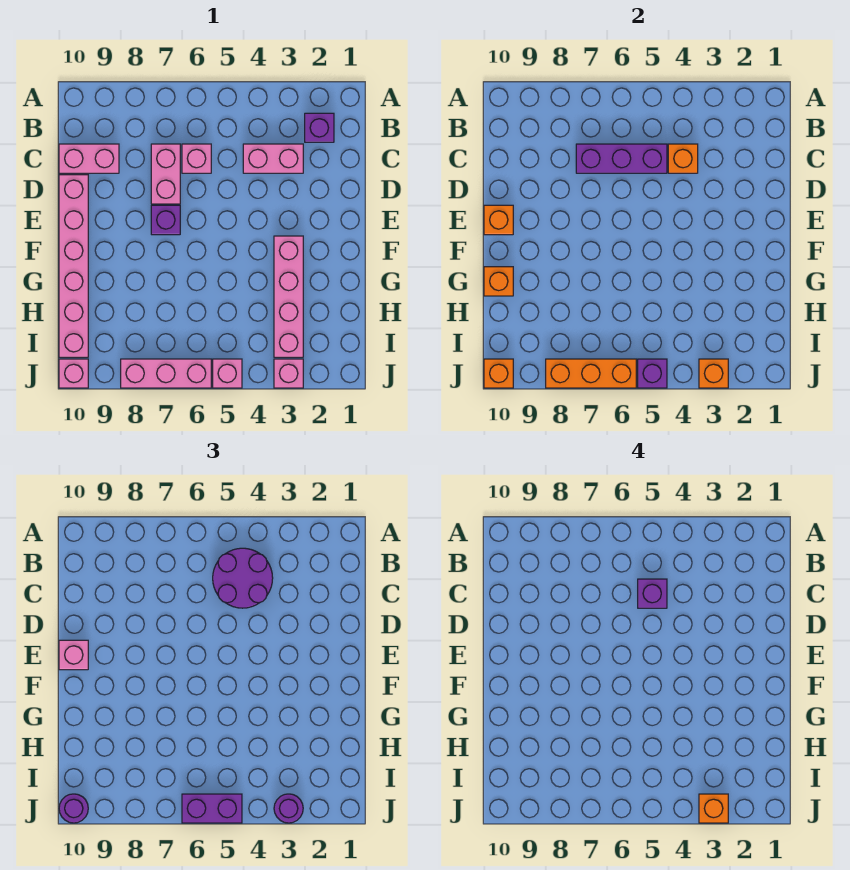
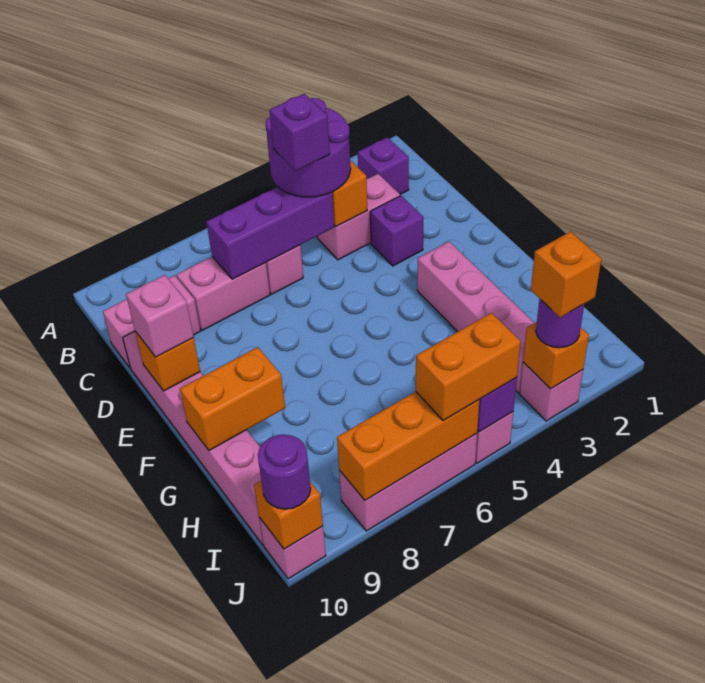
pink 1x2 brick [151,144,180,204] -> pink 1x2 brick turned to [177,257,270,330]
purple 1x1 brick [151,205,180,235] -> purple 1x1 brick moved to [370,196,424,266]
orange 1x1 brick [484,267,513,296] -> orange 1x2 brick [180,347,285,451]
purple 1x2 brick [182,794,242,823] -> orange 1x2 brick [416,313,521,421]

